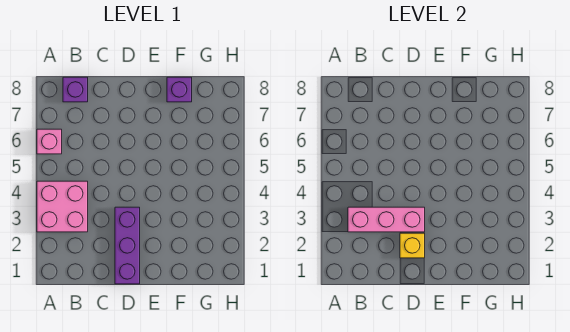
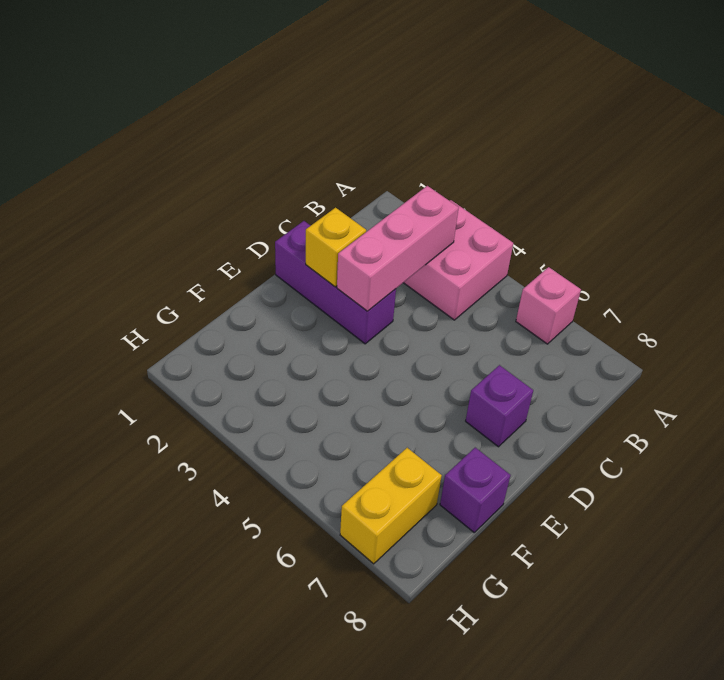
purple 1x1 brick [63,77,88,102] -> purple 1x1 brick moved to [466,365,533,447]
none -> yellow 1x2 brick [340,448,442,564]

